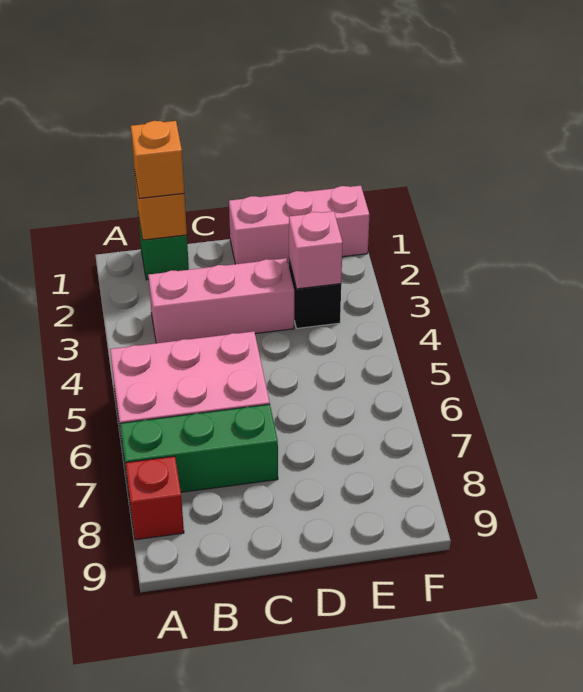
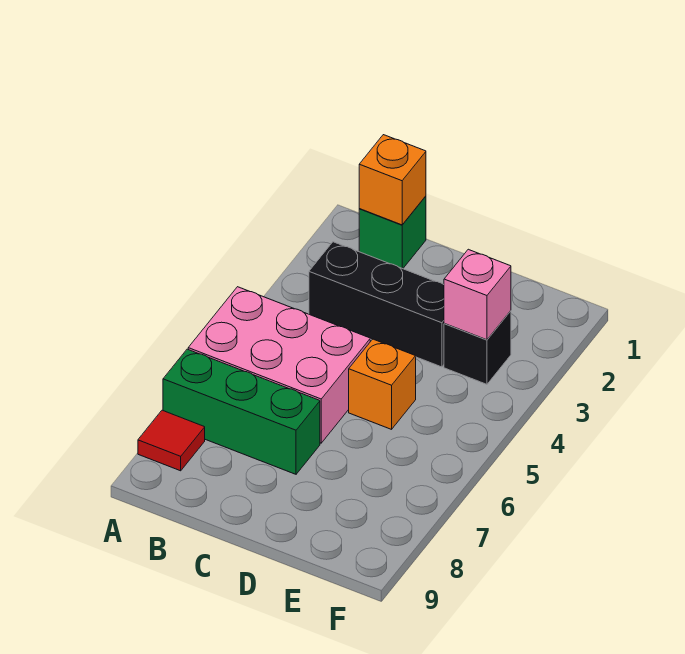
red 1x1 brick [126,456,184,540] -> red 1x1 tile [138,410,205,471]
orange 1x1 brick [131,121,184,198] -> orange 1x1 brick moved to [349,339,416,429]
pink 1x3 brick [148,258,294,343] -> black 1x3 brick [309,242,444,367]
pink 1x3 brick [229,186,369,264] -> none

